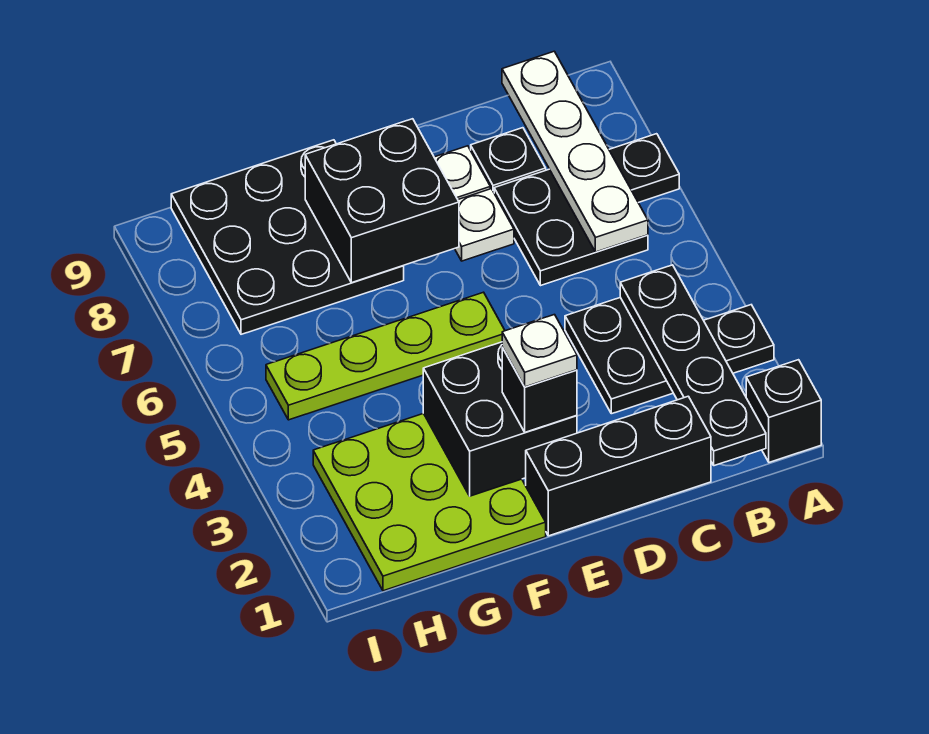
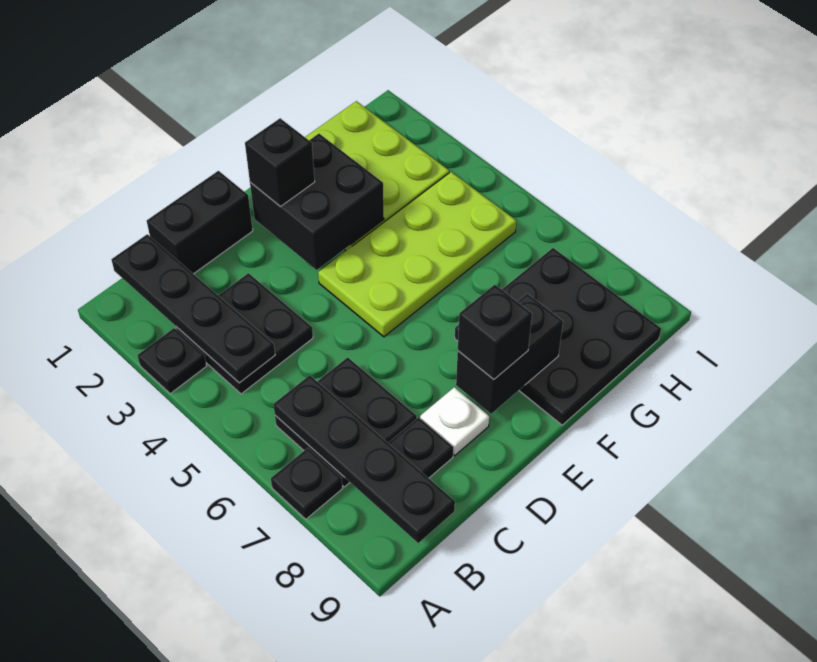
black 1x1 brick [746,360,821,462] -> black 1x1 brick moved to [458,285,532,379]
white 1x4 plate [502,51,648,252] -> black 1x4 plate [273,375,455,543]
black 1x3 brick [526,396,711,536] -> black 1x2 brick [147,171,253,274]
white 1x1 plate [455,189,514,261] -> none
white 1x1 plate [502,315,577,387] -> none
lime 1x4 plate [266,292,505,420] -> lime 2x4 plate [318,172,516,337]
black 2x2 brick [305,119,459,283] -> black 1x2 brick [456,294,563,414]

